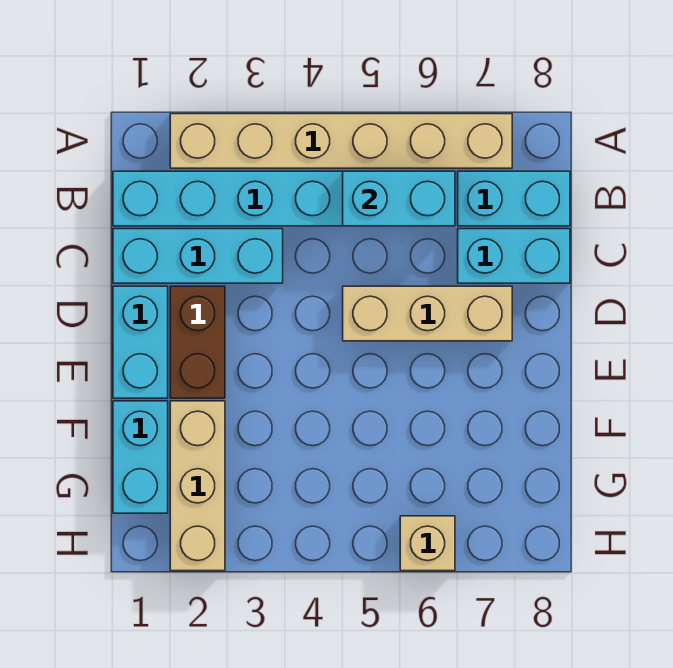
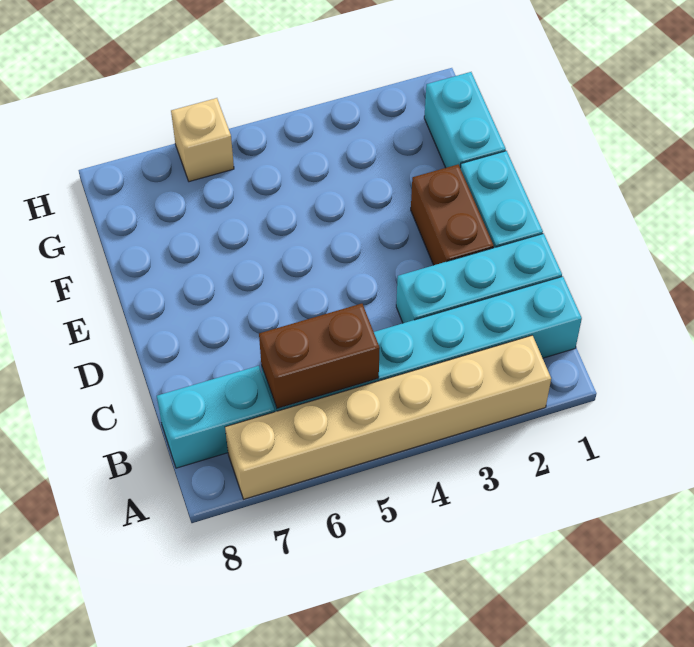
cyan 1x2 brick [343,171,455,226] -> brown 1x2 brick [259,304,380,408]
cyan 1x2 brick [458,229,570,283] -> none
tan 1x3 brick [343,286,512,341] -> none
tan 1x3 brick [170,401,225,571] -> none

